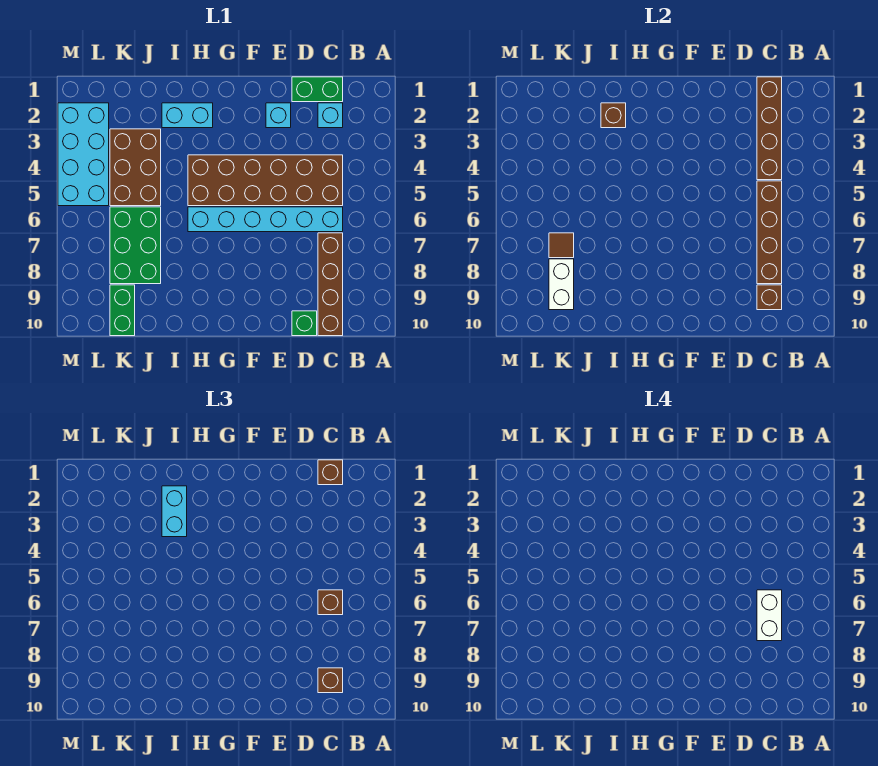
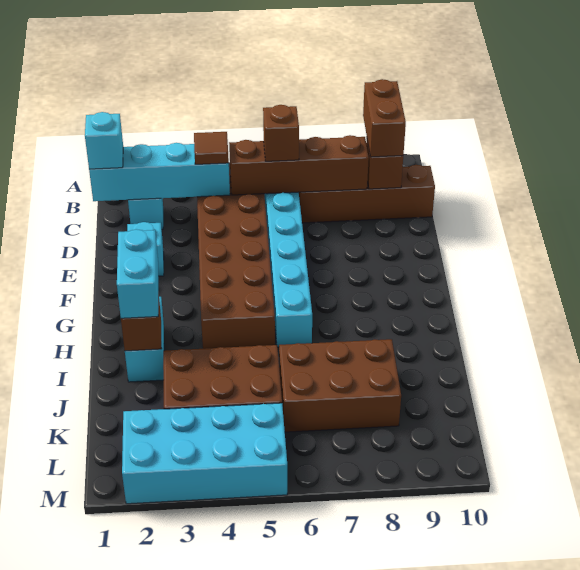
green 1x2 brick [292,77,343,102] -> none
brown 1x4 brick [757,77,782,180] -> cyan 1x4 brick [89,143,230,201]
brown 1x1 brick [318,460,343,485] -> cyan 1x1 brick [85,112,123,169]
white 1x2 brick [757,590,782,641] -> none
brown 1x1 brick [318,668,343,693] -> brown 1x2 brick [363,79,406,157]
green 1x1 brick [292,311,317,336] -> none
cyan 1x2 brick [162,486,187,537] -> cyan 1x2 brick turned to [117,229,158,318]
green 2x3 brick [110,207,161,284] -> brown 2x3 brick [279,339,401,432]
brown 1x1 tile [549,233,574,258] -> brown 1x1 tile moved to [194,132,229,164]
white 1x2 brick [549,259,574,310] -> none
green 1x2 brick [110,285,135,336] -> none

